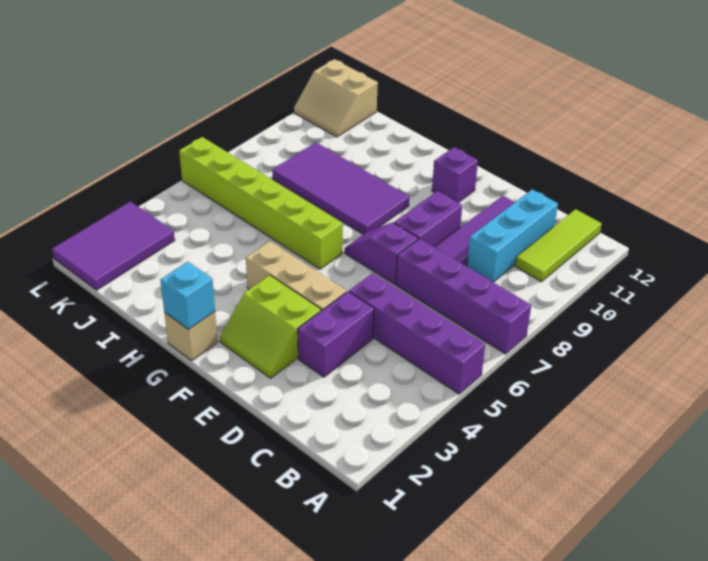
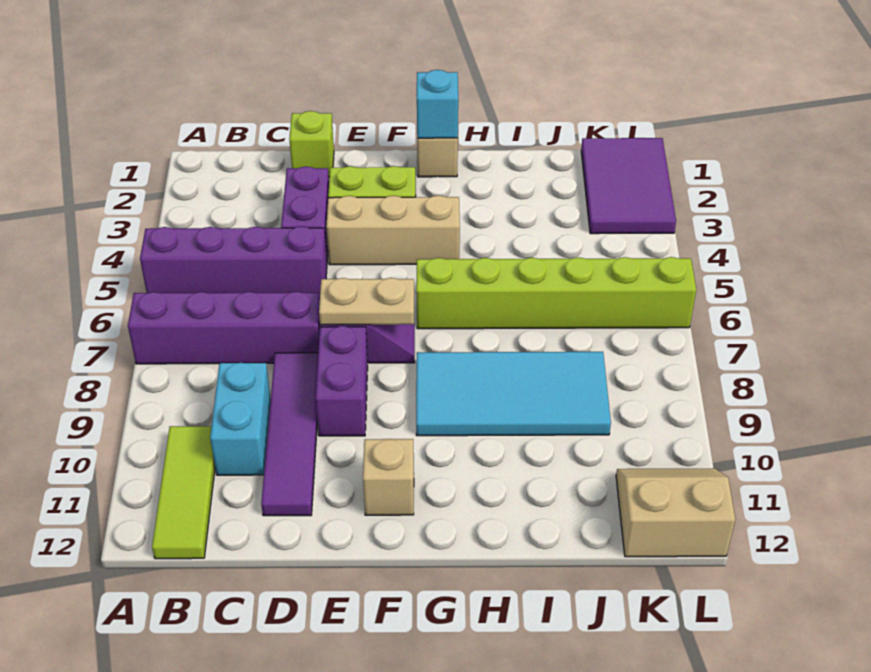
cyan 1x3 brick [467,190,558,282] -> cyan 1x2 brick [210,363,271,475]
none -> lime 1x1 brick [289,111,334,177]
none -> tan 1x2 plate [319,278,414,325]
purple 1x1 brick [432,147,478,203] -> tan 1x1 brick [363,439,414,515]
purple 2x4 tile [272,142,409,234] -> cyan 2x4 tile [416,352,611,436]

